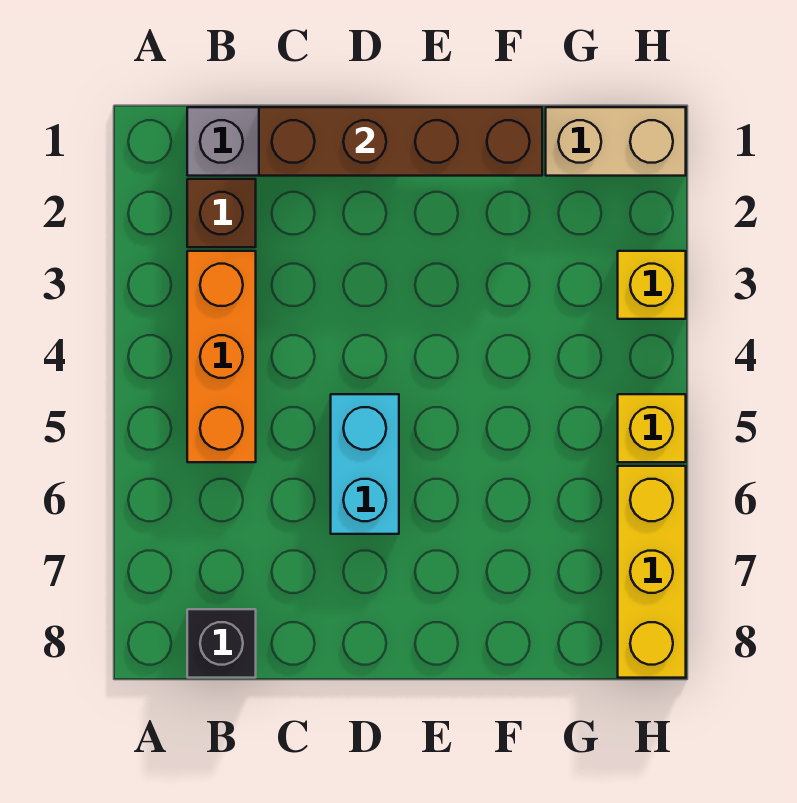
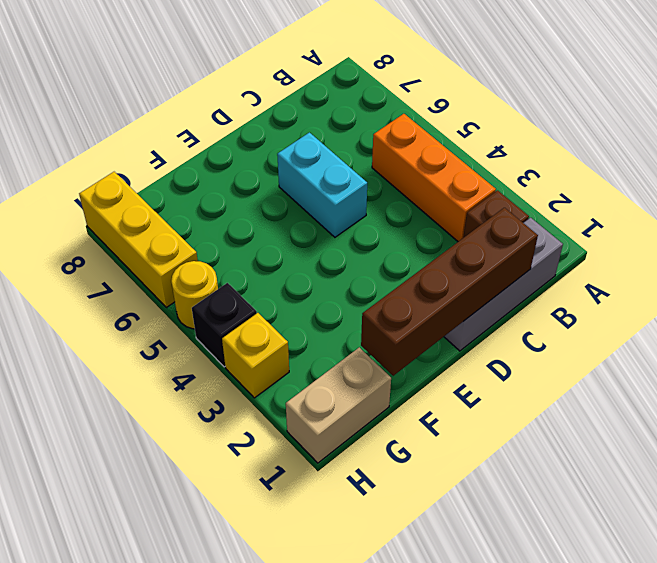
black 1x1 brick [187,609,256,678] -> black 1x1 brick moved to [192,283,257,367]
yellow 1x1 brick [618,394,686,462] -> yellow 1x1 round brick [171,261,218,329]

